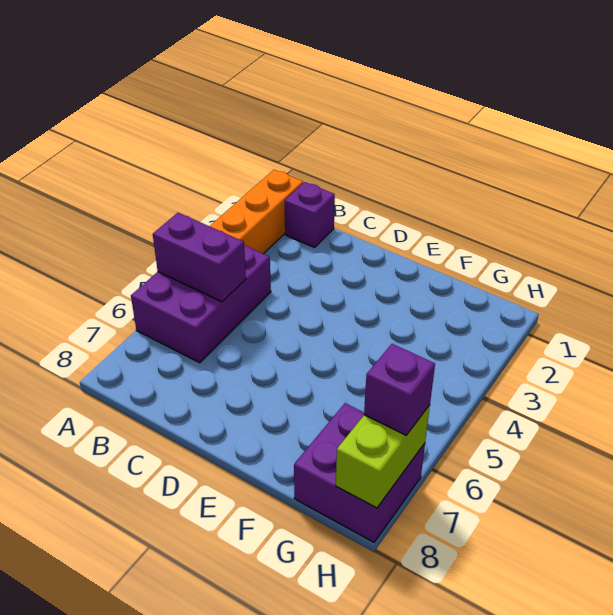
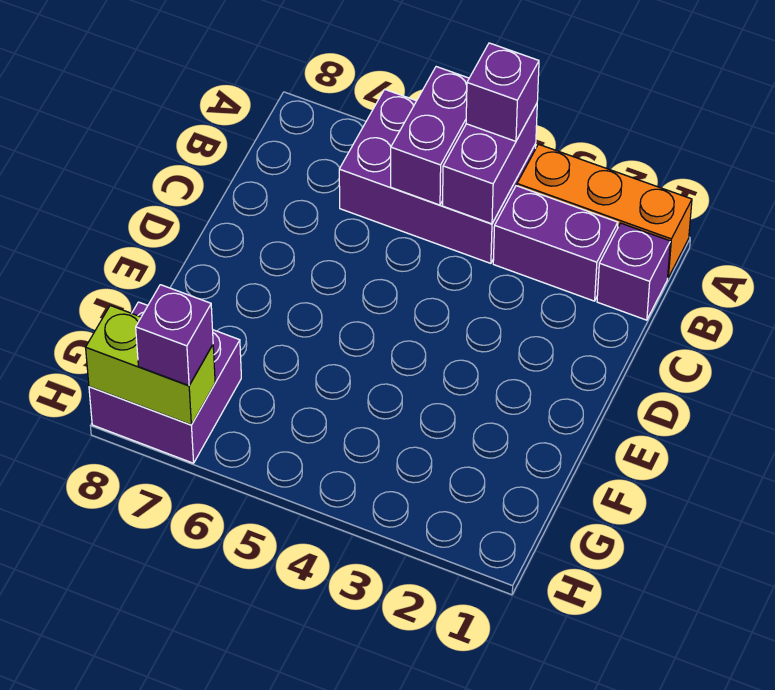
none -> purple 1x2 brick [443,104,537,224]
none -> purple 1x1 brick [466,43,539,141]
none -> purple 1x2 brick [493,186,618,301]

